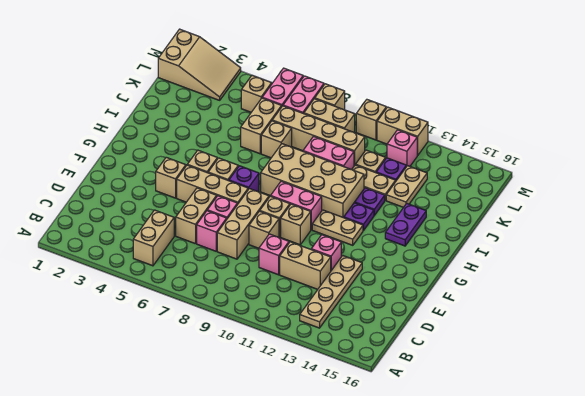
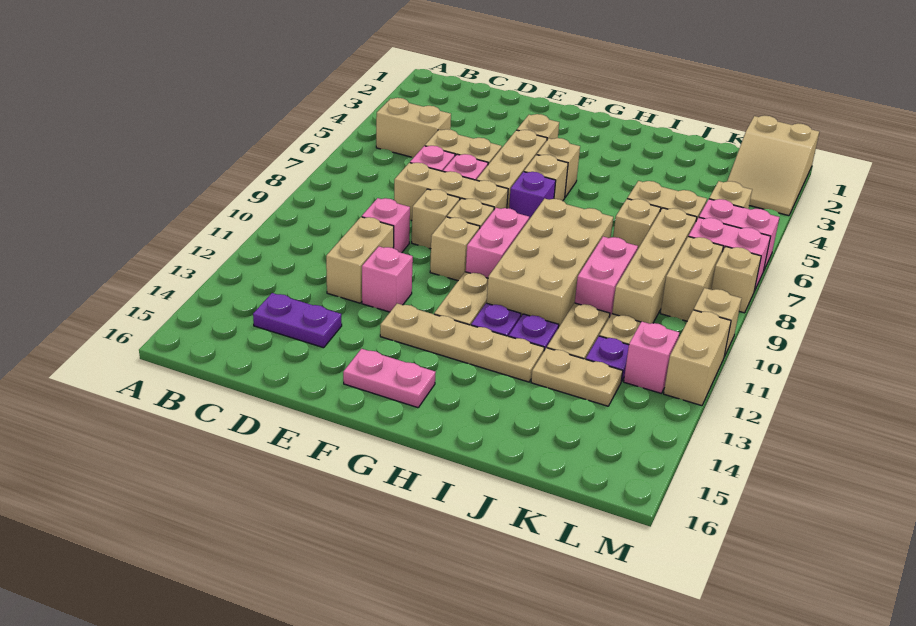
tan 1x4 plate [300,255,362,328] -> tan 1x4 plate moved to [380,303,544,382]
none -> pink 1x2 plate [343,349,436,408]
purple 1x2 plate [385,203,426,246] -> purple 1x2 plate moved to [253,293,342,348]

